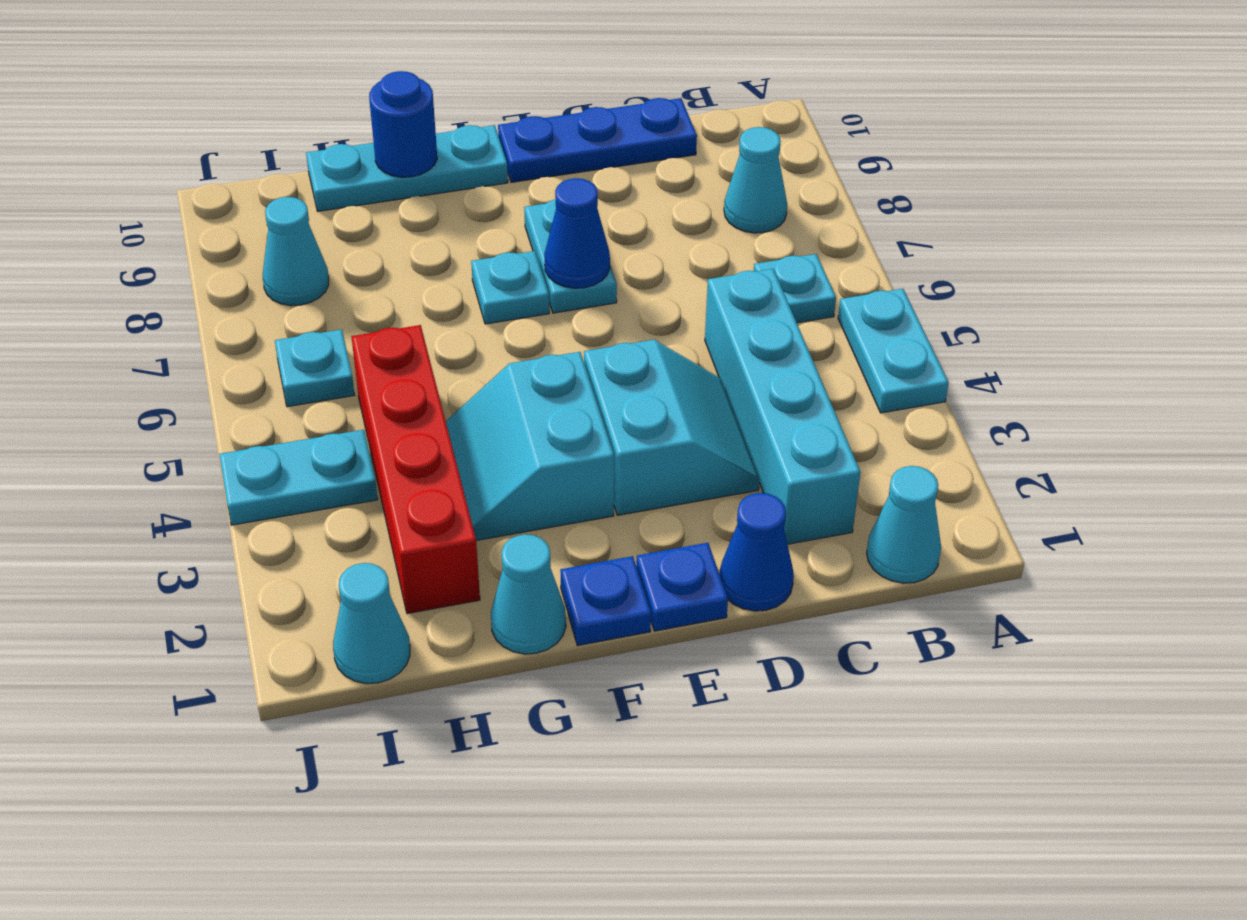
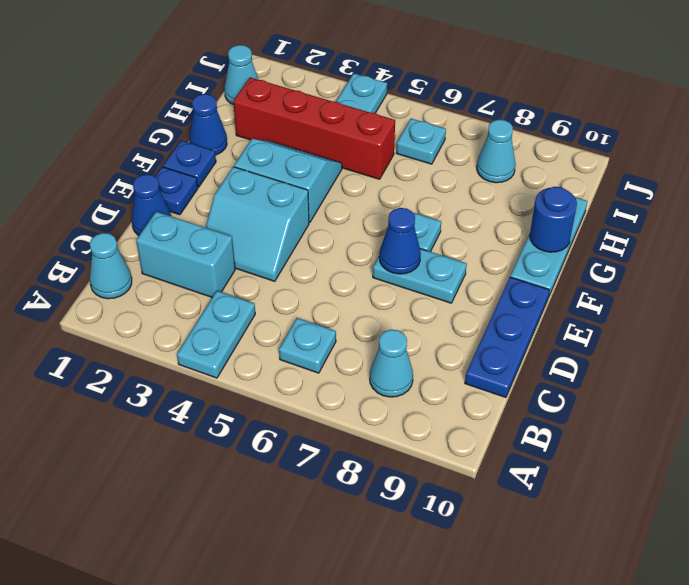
cyan 1x2 plate [838,289,949,413] -> cyan 1x2 plate turned to [177,291,255,378]
cyan 1x4 brick [705,269,860,544] -> cyan 1x2 brick [136,212,235,297]
cyan 1x1 cone [491,534,566,654] -> blue 1x1 cone [189,94,227,155]

